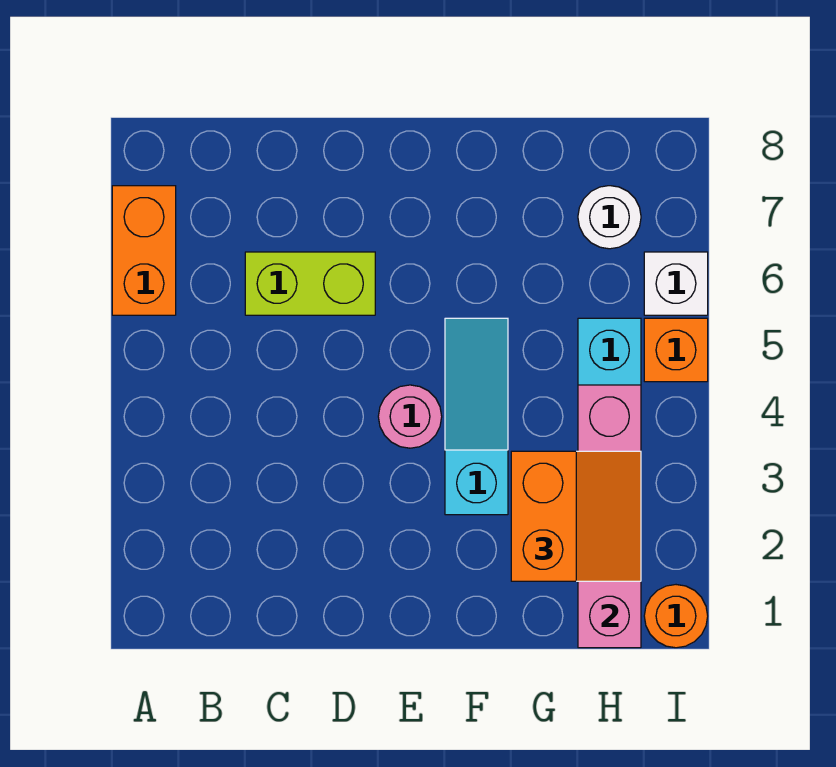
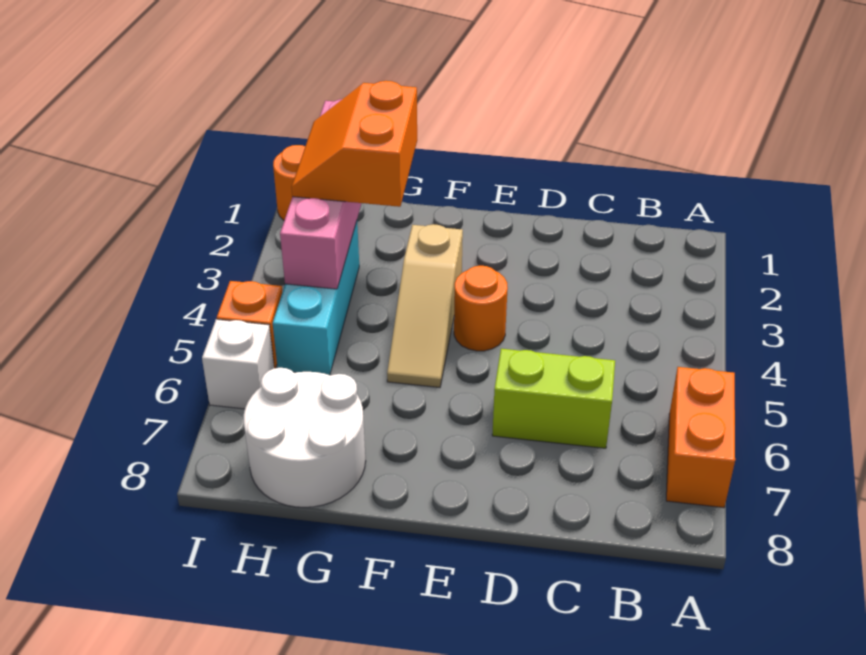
pink 1x1 round brick [378,385,442,448] -> orange 1x1 round brick [454,266,508,351]
cyan 1x3 slope [445,318,508,515] -> tan 1x3 slope [387,224,463,387]
white 1x1 round brick [578,186,641,249] -> white 2x2 round brick [244,368,366,507]

